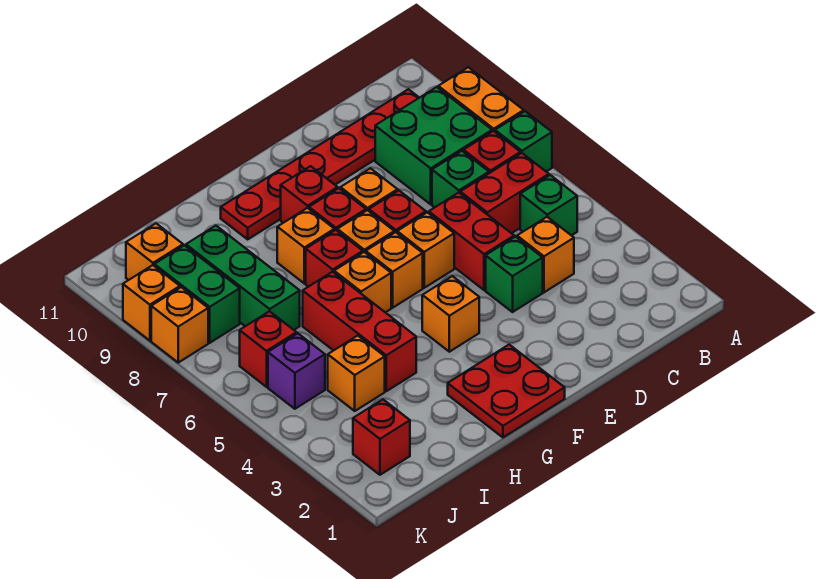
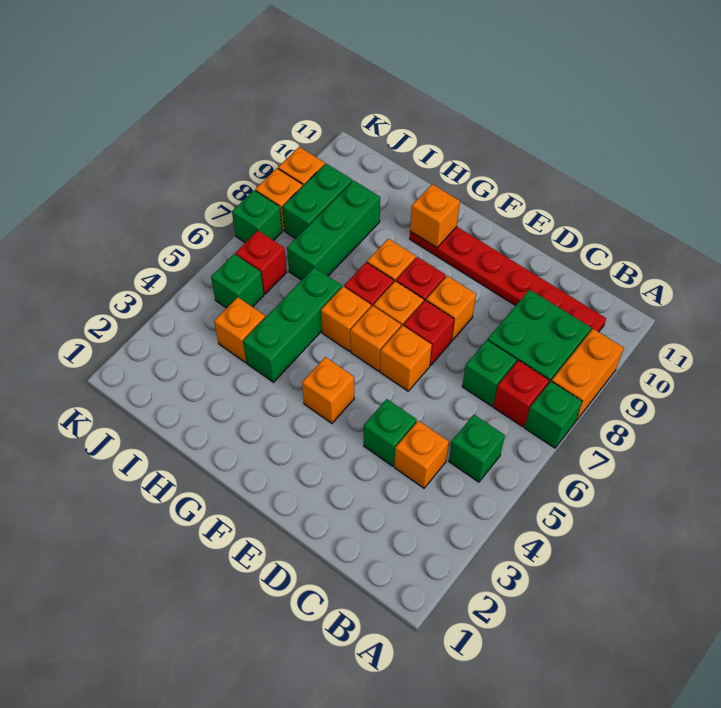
red 1x2 brick [460,153,549,233] -> none
red 1x2 brick [429,193,514,290] -> none
red 2x2 plate [448,345,565,437] -> none
red 1x1 brick [281,166,338,223] -> none
red 1x3 brick [303,272,416,391] -> green 1x3 brick [243,267,342,382]
red 1x1 brick [353,400,410,475] -> none
purple 1x1 brick [268,333,325,409] -> green 1x1 brick [211,254,264,308]
orange 1x1 brick [126,224,183,280] -> orange 1x1 brick moved to [410,184,460,248]
none -> green 1x1 brick [232,190,282,243]

